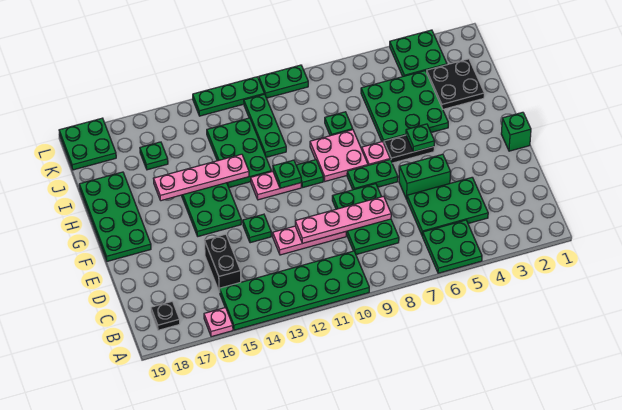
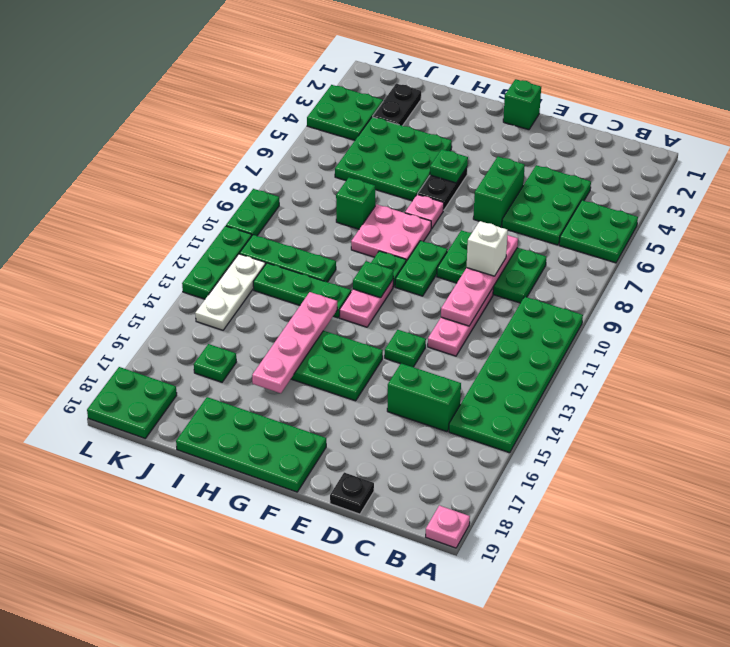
pink 1x1 plate [204,308,233,337] -> pink 1x1 plate moved to [426,505,470,548]
black 1x1 plate [151,301,180,330] -> black 1x1 plate moved to [330,472,374,514]
black 1x2 brick [204,234,241,292] -> green 1x2 brick [387,363,461,432]
none -> white 1x1 brick [467,221,508,276]
green 1x2 plate [347,160,398,190] -> green 1x2 plate moved to [395,241,448,296]
green 2x3 plate [207,118,271,188] -> green 1x3 plate [253,263,351,318]
black 2x2 plate [427,59,484,109] -> black 1x2 plate [373,84,421,126]
green 1x1 plate [325,112,353,136] -> green 1x1 brick [336,178,375,229]
none -> white 1x3 plate [195,254,266,330]

